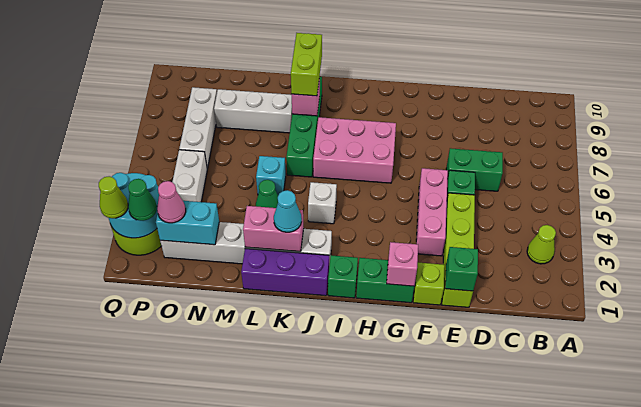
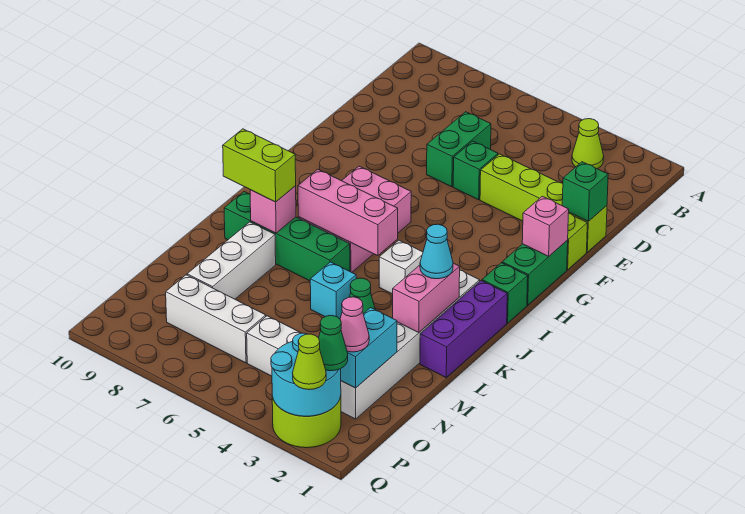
pink 1x3 brick [416,168,448,256] -> pink 1x3 brick moved to [298,169,398,256]

